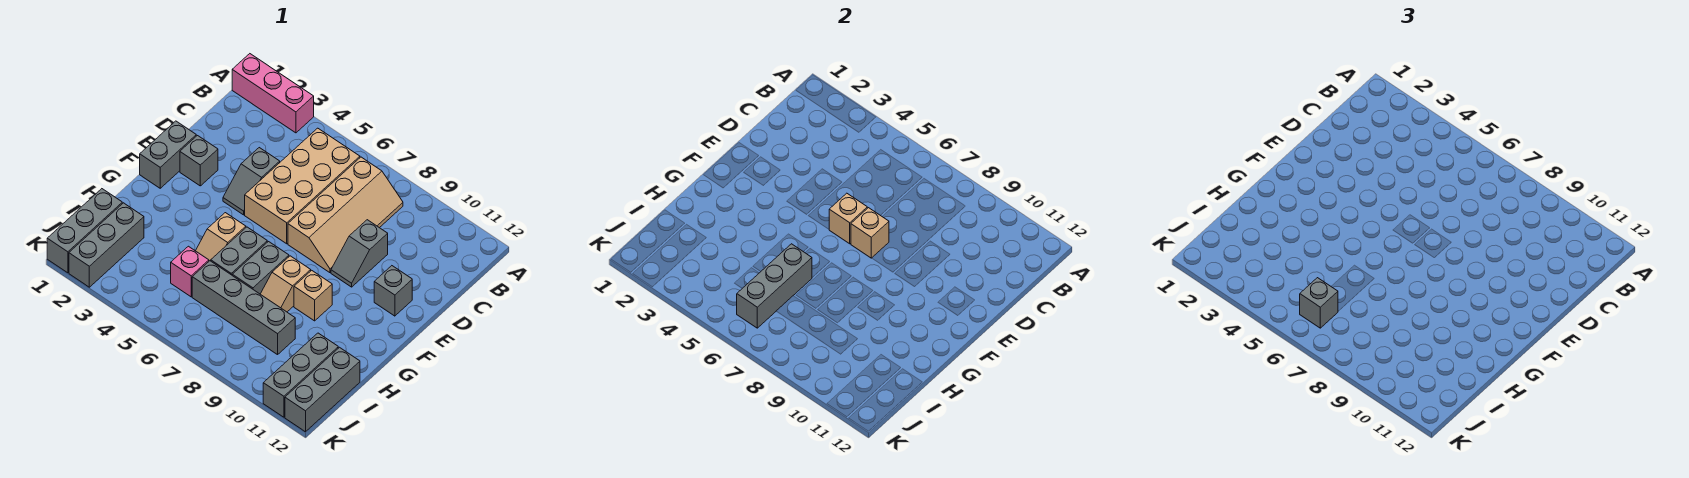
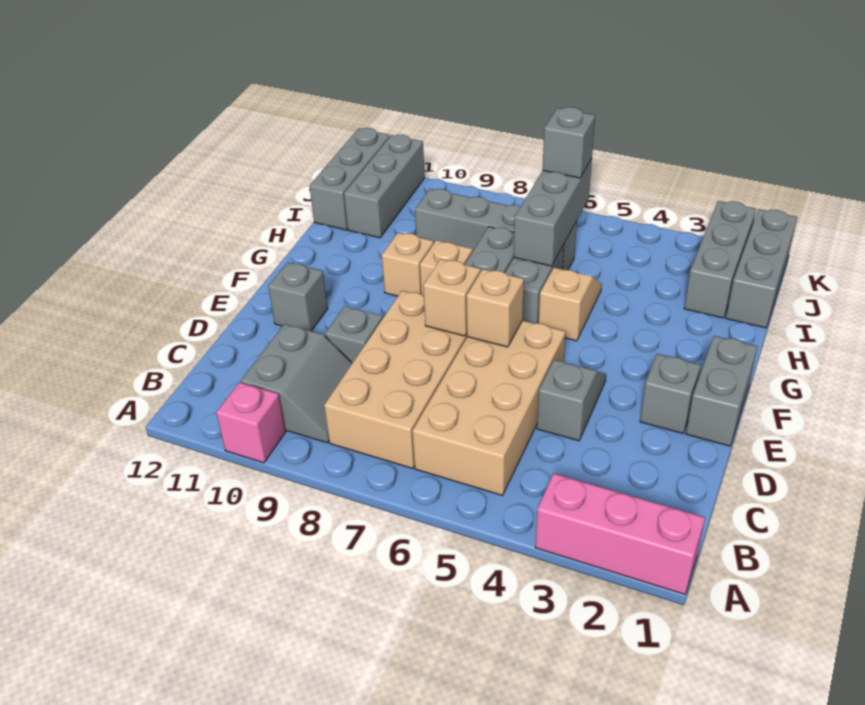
tan 2x4 slope [288,157,403,273] -> tan 2x4 brick [324,291,467,468]
none -> grey 2x2 slope [241,324,352,443]
pink 1x1 brick [171,246,209,297] -> pink 1x1 brick moved to [216,382,285,463]

